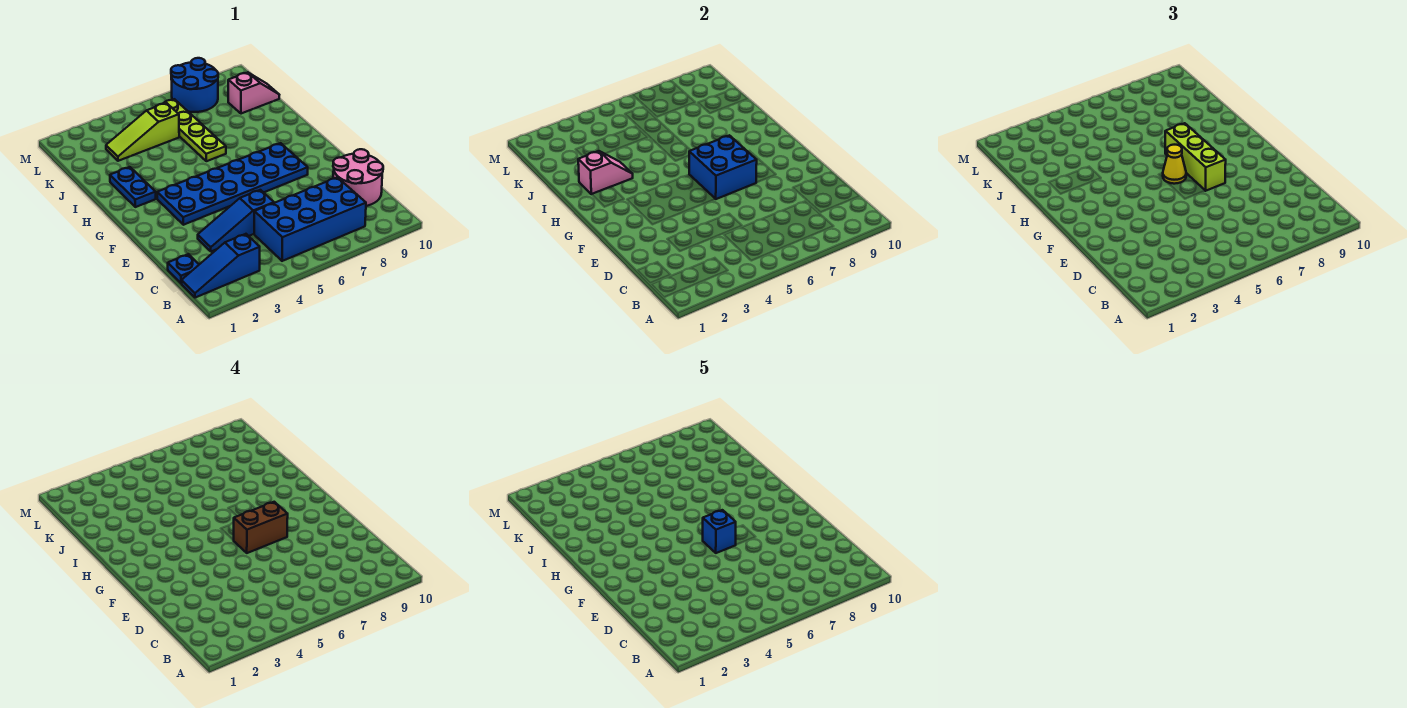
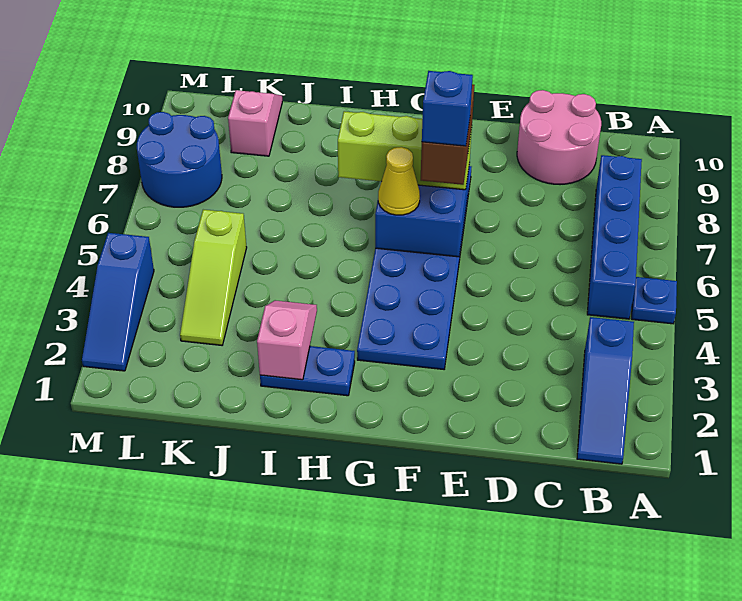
blue 2x4 brick [254,177,366,261] -> blue 1x4 brick [587,155,642,319]
blue 1x1 plate [168,254,199,283] -> blue 1x1 plate moved to [632,277,677,324]
blue 1x3 slope [198,190,274,251] -> blue 1x3 slope moved to [82,233,154,371]
lime 1x4 plate [155,99,226,161] -> none

